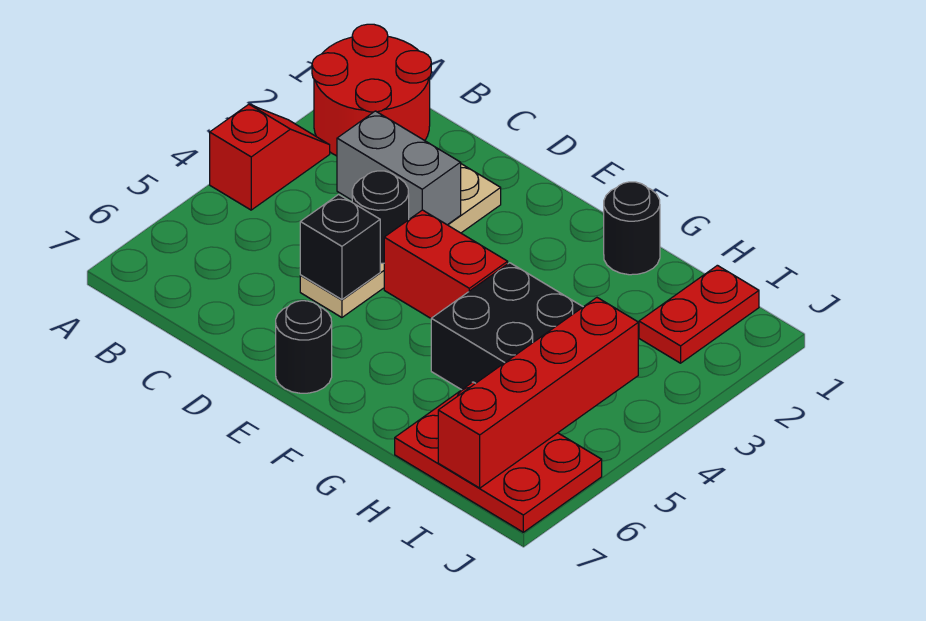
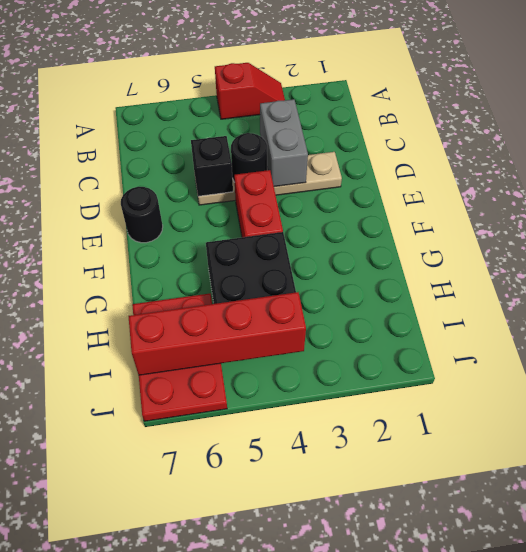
red 2x2 round brick [312,24,431,156] -> none
black 1x1 round brick [604,182,660,275] -> none
red 1x2 plate [639,265,759,363] -> none

